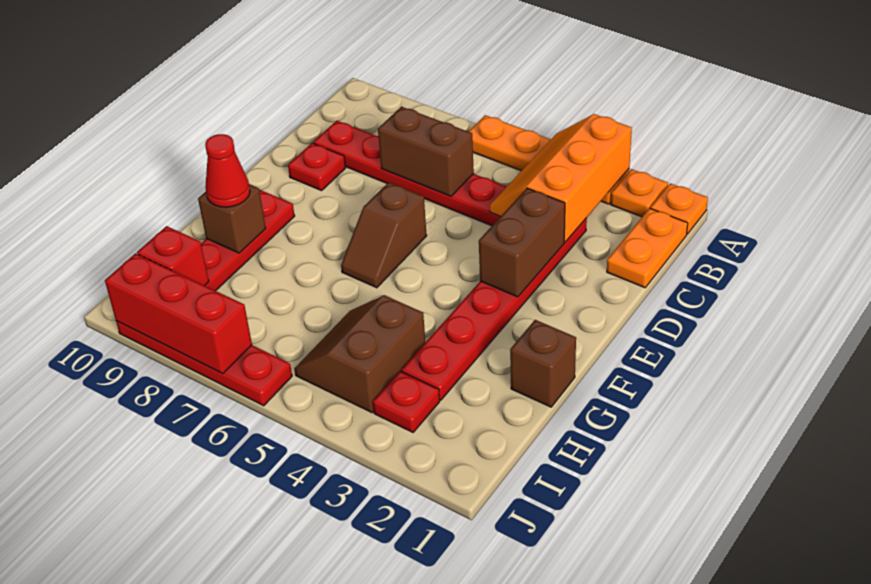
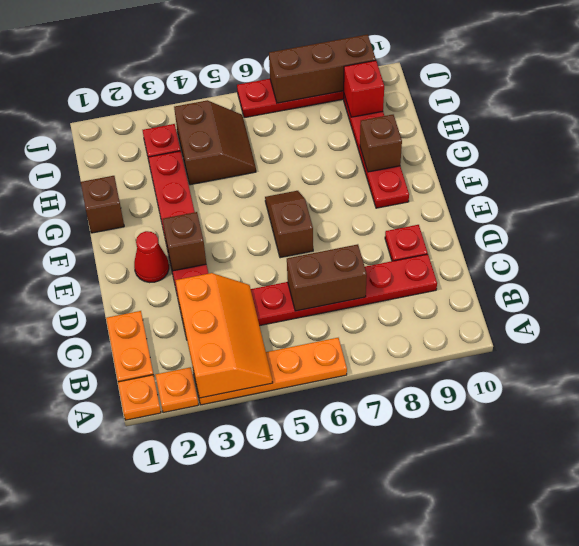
brown 1x2 brick [479,188,565,297] -> brown 1x1 brick [163,212,206,271]
red 1x1 cone [205,134,250,207] -> red 1x1 cone moved to [134,231,169,283]
red 1x3 brick [105,254,252,373] -> brown 1x3 brick [269,34,376,103]

